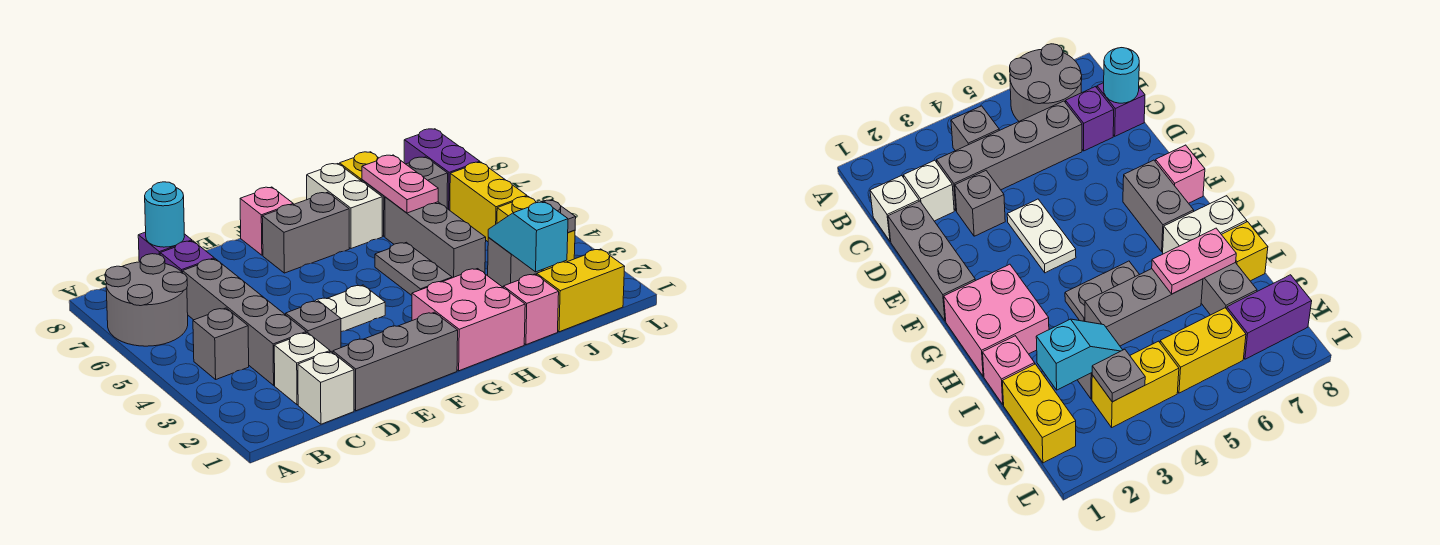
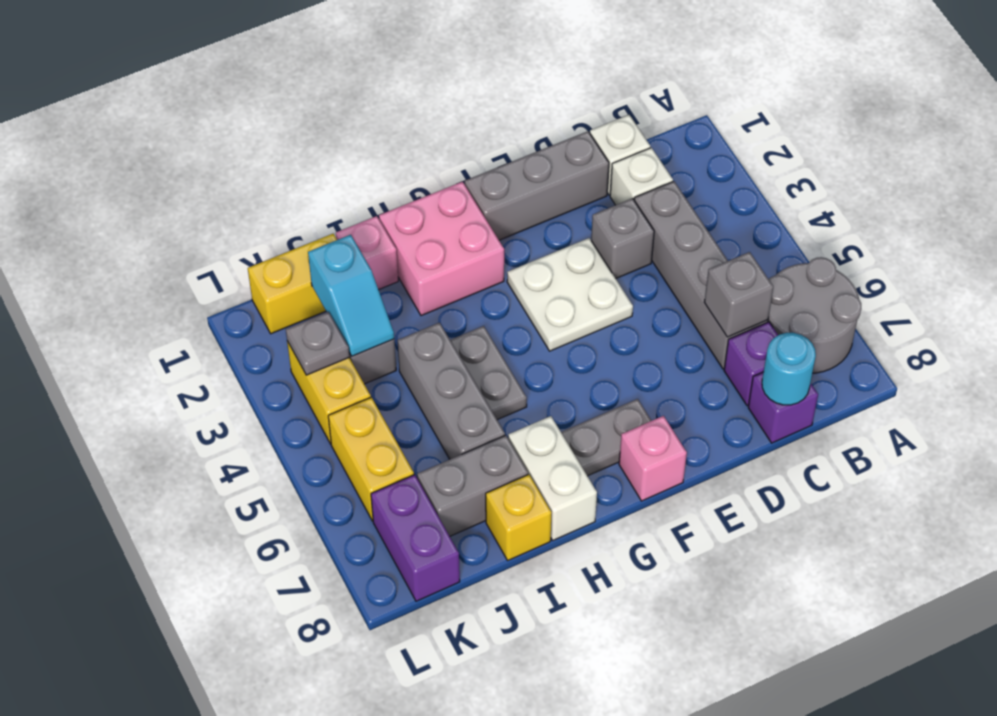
grey 1x1 brick [193,308,249,379] -> grey 1x1 brick moved to [704,252,773,337]
white 1x2 plate [314,285,385,332] -> white 2x2 plate [507,238,633,351]
grey 1x2 brick [262,192,349,273] -> grey 1x2 plate [561,399,651,476]
pink 1x2 plate [362,155,438,213] -> none

